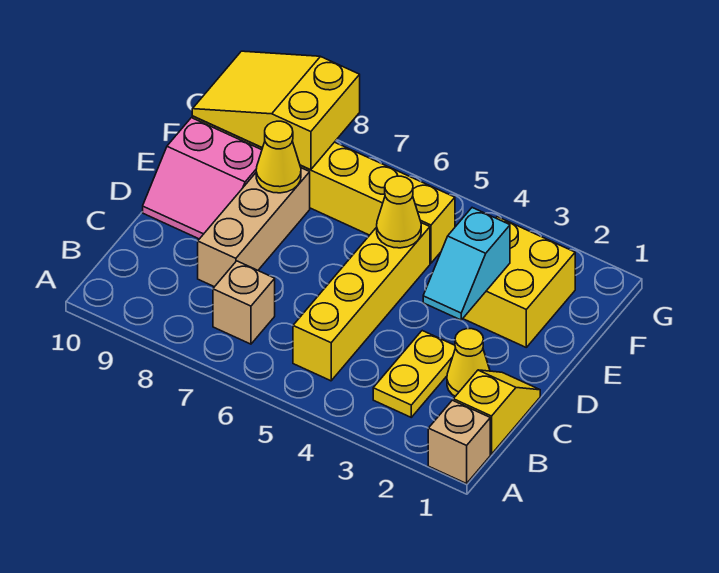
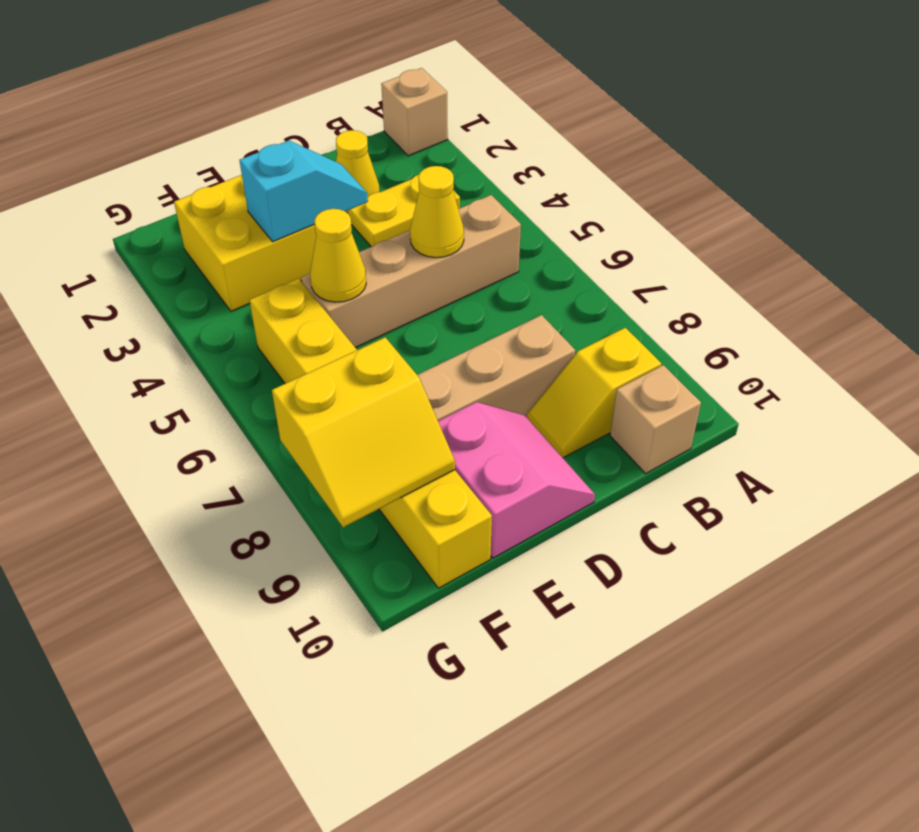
yellow 1x2 slope [453,370,540,454] -> yellow 1x2 slope moved to [527,328,661,458]
yellow 1x4 brick [293,223,430,381] -> tan 1x4 brick [301,195,521,348]
tan 1x1 brick [213,261,275,344] -> tan 1x1 brick moved to [610,365,701,474]
yellow 1x1 cone [256,121,301,193] -> yellow 1x1 cone moved to [410,166,464,258]
yellow 2x3 slope [192,51,360,170] -> yellow 2x2 slope [272,337,455,527]

